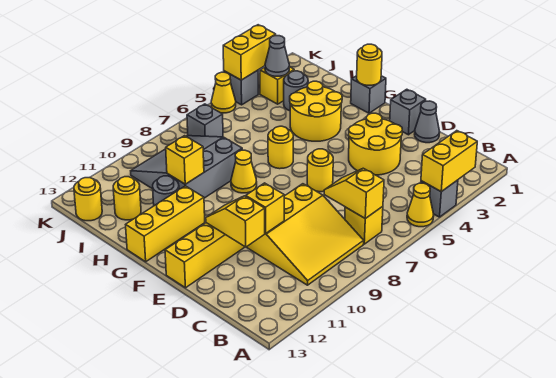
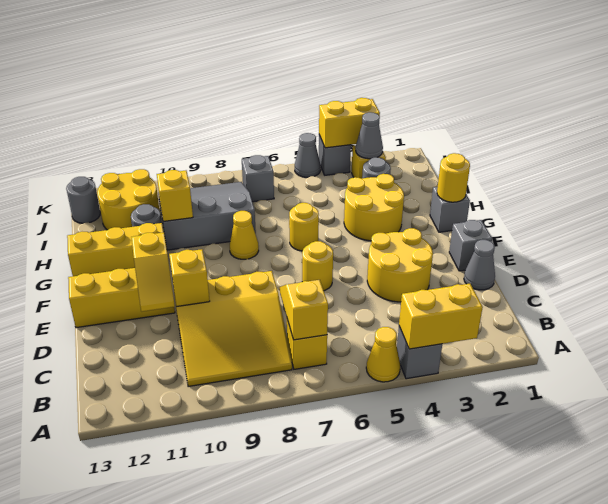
yellow 1x2 slope [206,196,265,247] -> yellow 1x2 slope turned to [131,232,175,312]
yellow 1x1 round brick [113,177,141,220] -> yellow 2x2 round brick [97,169,159,230]
yellow 1x1 round brick [74,178,102,221] -> grey 1x1 round brick [66,177,100,223]
yellow 1x1 cone [211,72,236,113] -> grey 1x1 cone [295,133,321,177]

